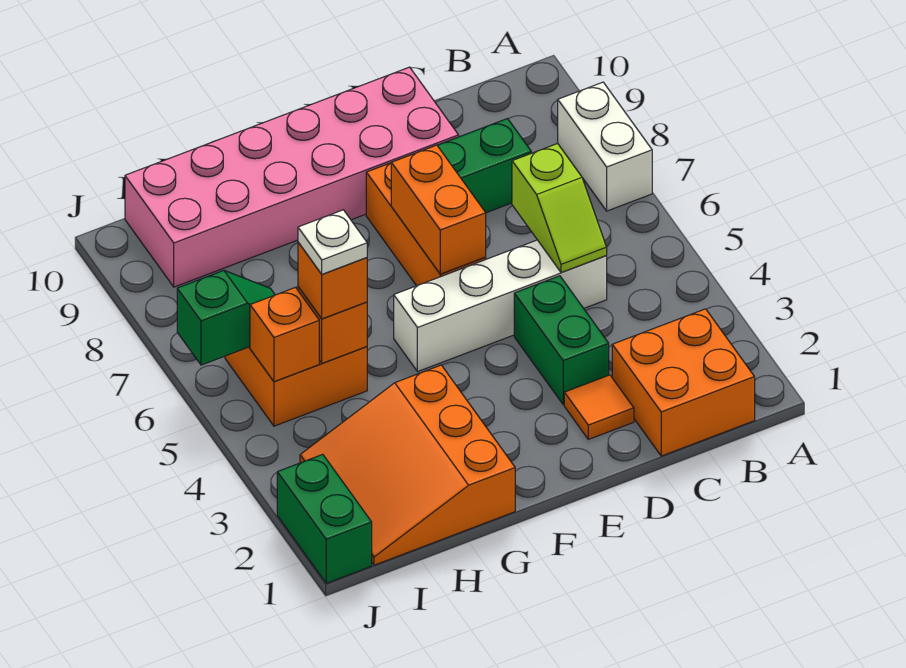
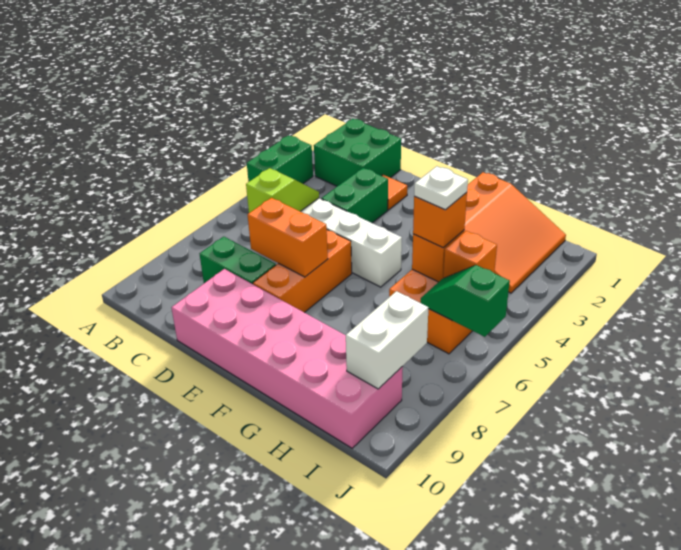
white 1x2 brick [558,82,652,211] -> white 1x2 brick moved to [346,291,428,389]
orange 2x2 brick [612,309,755,456] -> green 2x2 brick [314,119,401,186]
orange 1x2 brick [391,145,486,274] -> orange 1x2 brick turned to [248,198,328,277]
green 1x2 brick [277,454,372,583] -> green 1x2 brick moved to [247,135,313,184]

